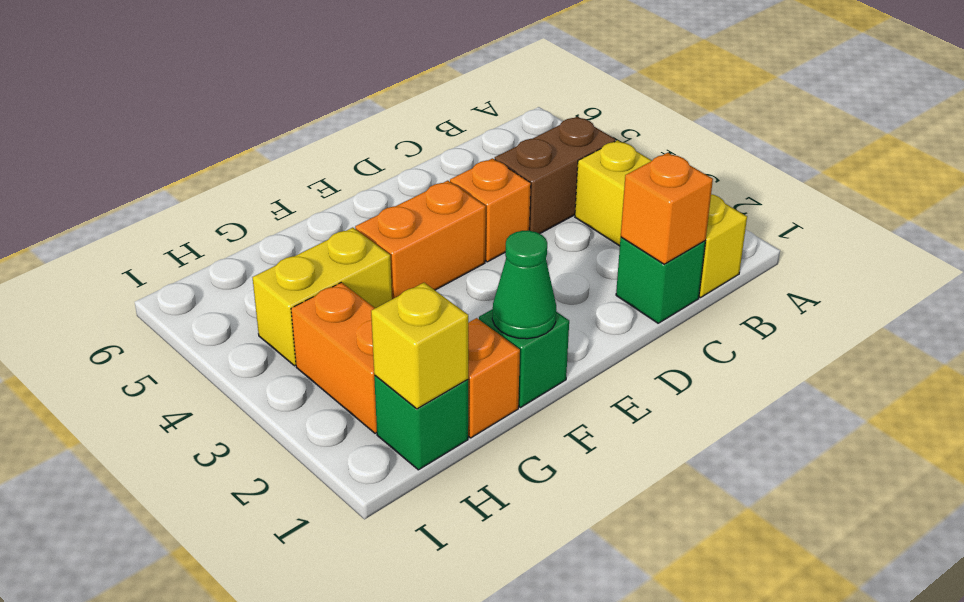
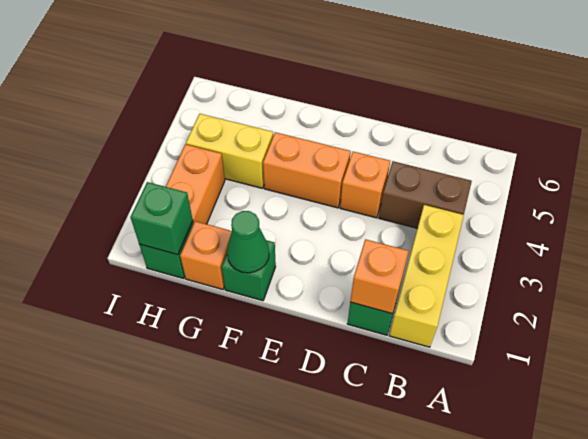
yellow 1x1 brick [371,283,468,409] -> green 1x1 brick [130,182,193,255]

